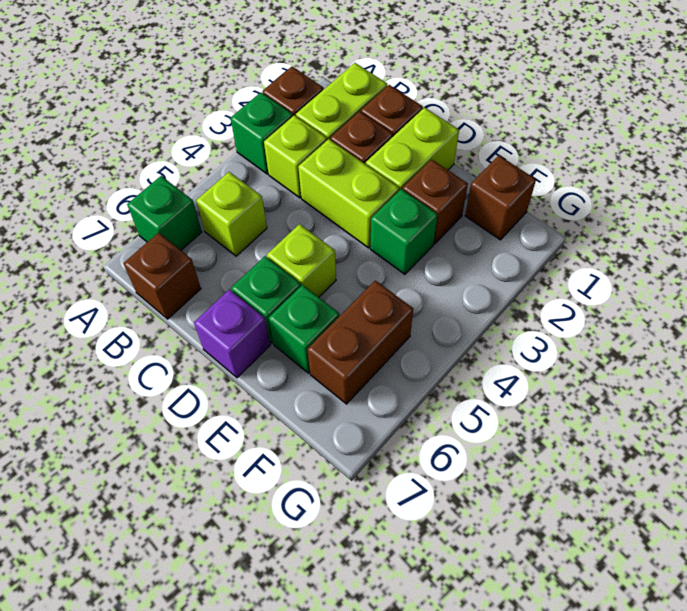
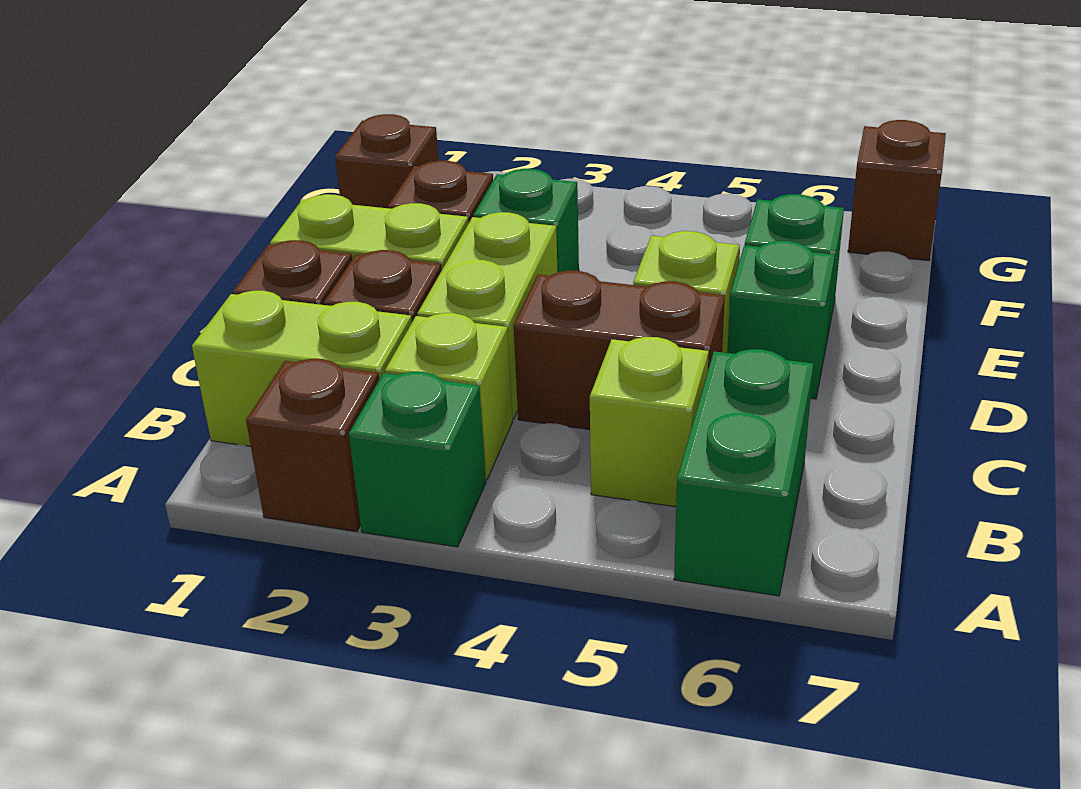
green 1x1 brick [127,176,202,250] -> green 1x2 brick [674,349,814,596]
brown 1x1 brick [123,233,201,319] -> brown 1x1 brick moved to [848,120,946,261]
purple 1x1 brick [194,289,270,378] -> none
brown 1x2 brick [307,280,413,404] -> brown 1x2 brick moved to [514,271,725,430]

